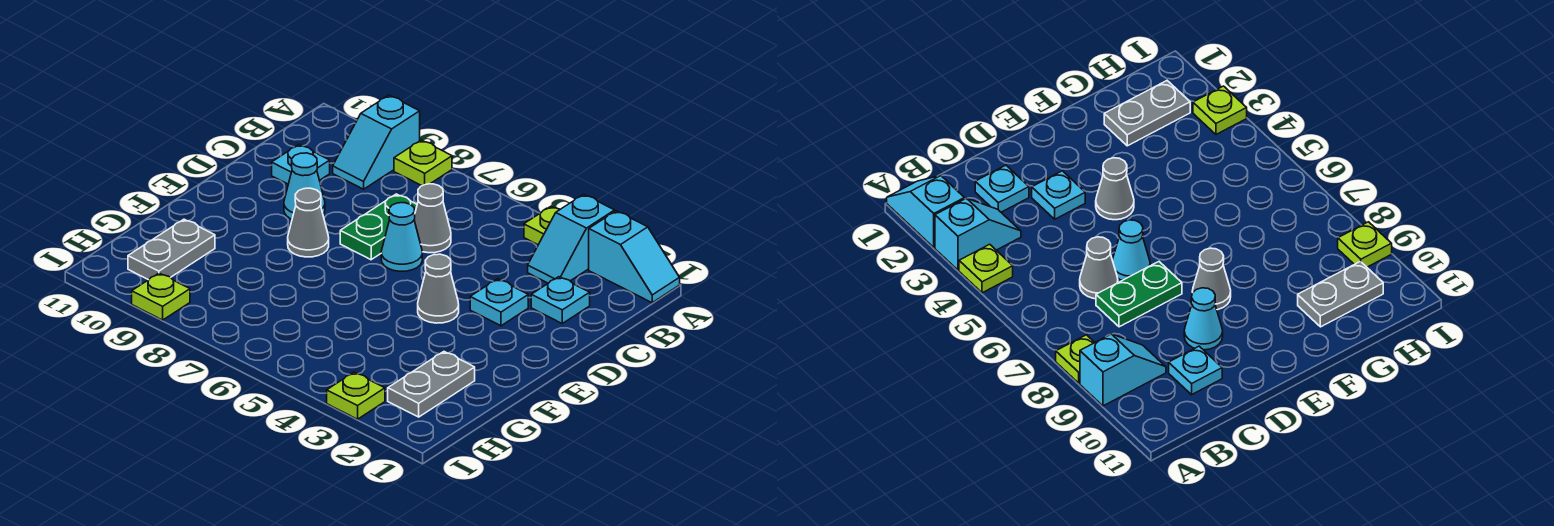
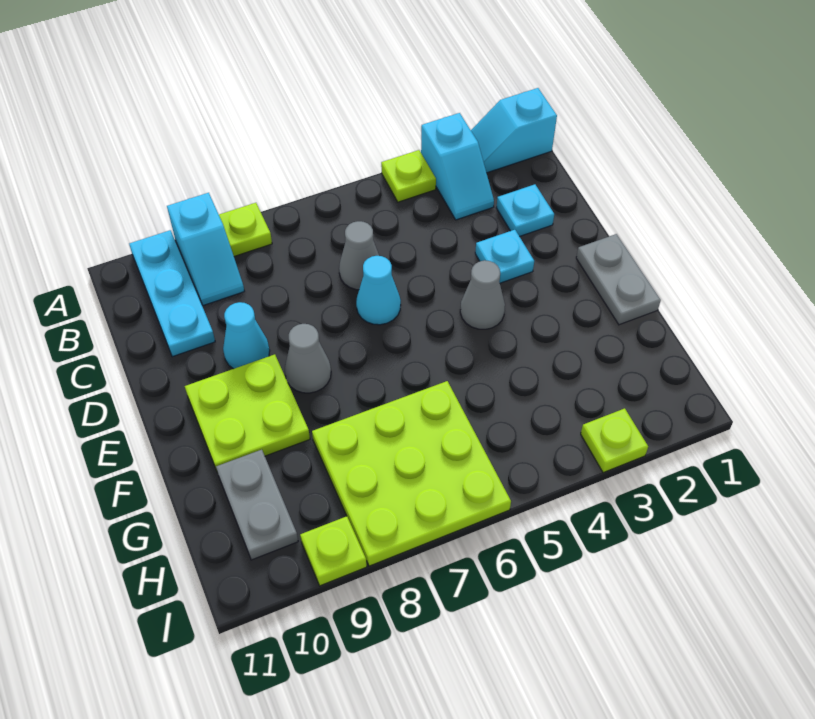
cyan 1x2 slope [589,211,680,303] -> cyan 1x2 slope turned to [471,88,557,173]
green 1x2 plate [340,194,417,260] -> none
cyan 1x1 plate [272,145,330,184] -> cyan 1x3 plate [129,230,215,357]
none -> lime 2x2 plate [185,354,310,470]
grey 1x2 plate [388,352,475,417] -> grey 1x2 plate moved to [576,234,661,325]
none -> lime 3x3 plate [312,381,511,566]

